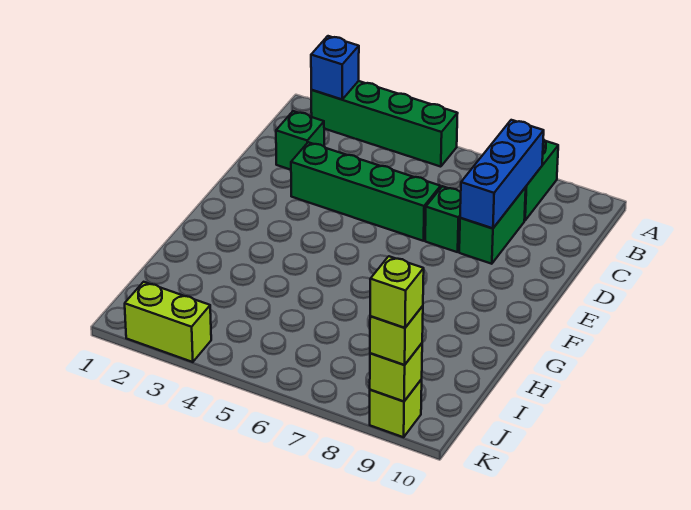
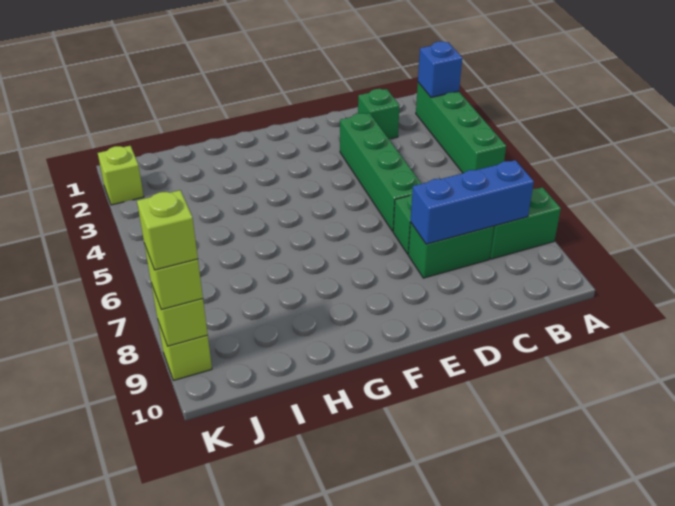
lime 1x2 brick [125,282,211,362] -> lime 1x1 brick [98,146,144,205]

